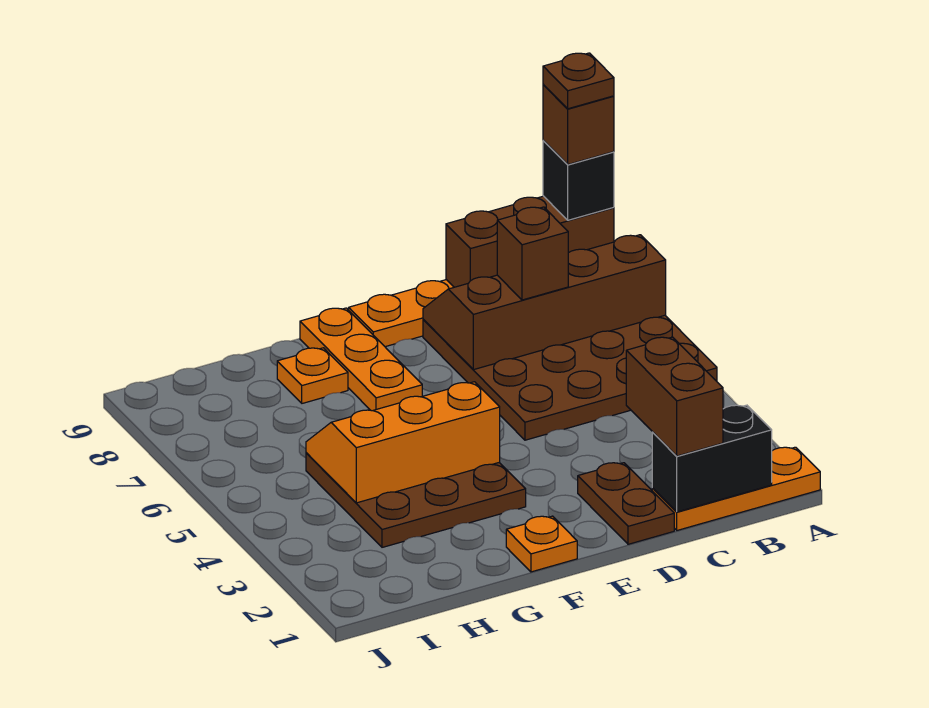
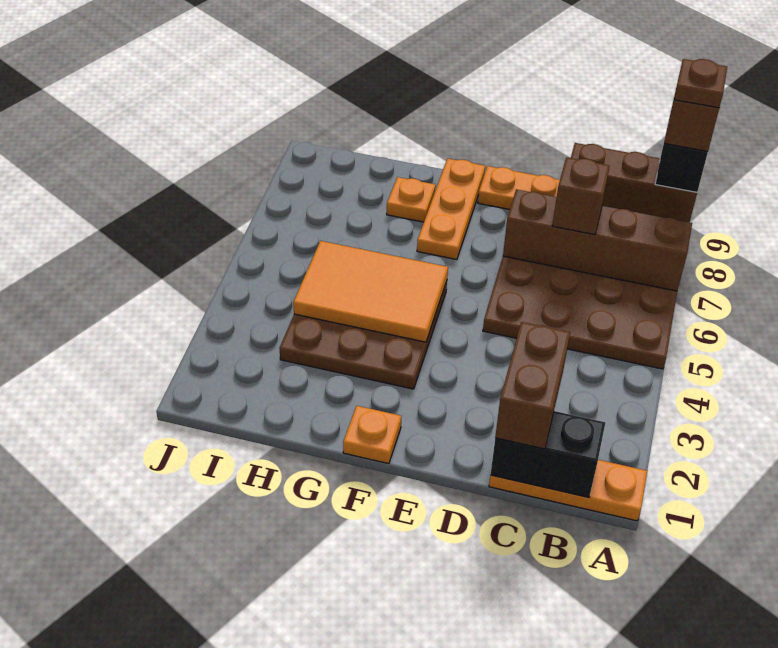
brown 1x2 plate [578,463,674,544] -> none
orange 2x3 slope [306,382,500,503] -> orange 2x3 tile [293,241,448,342]

